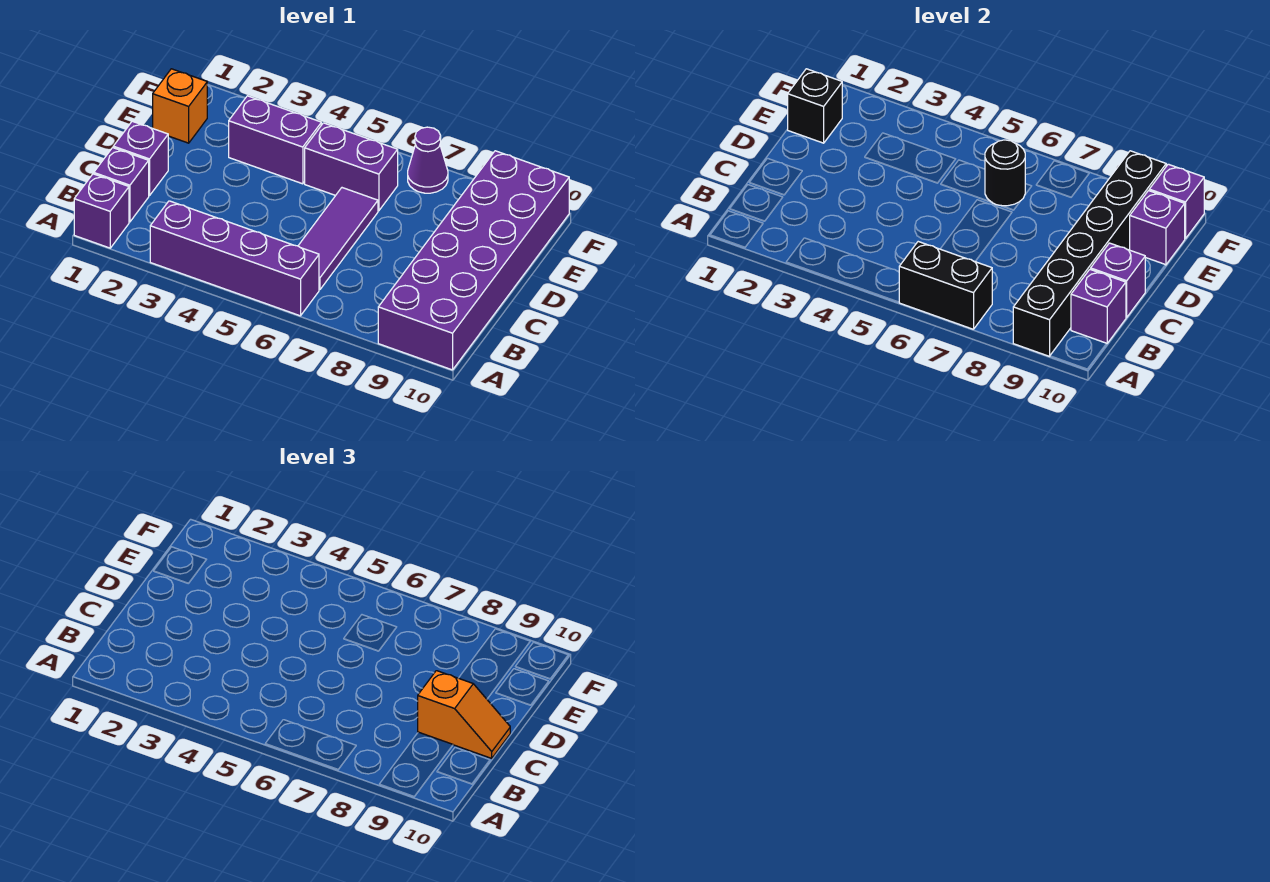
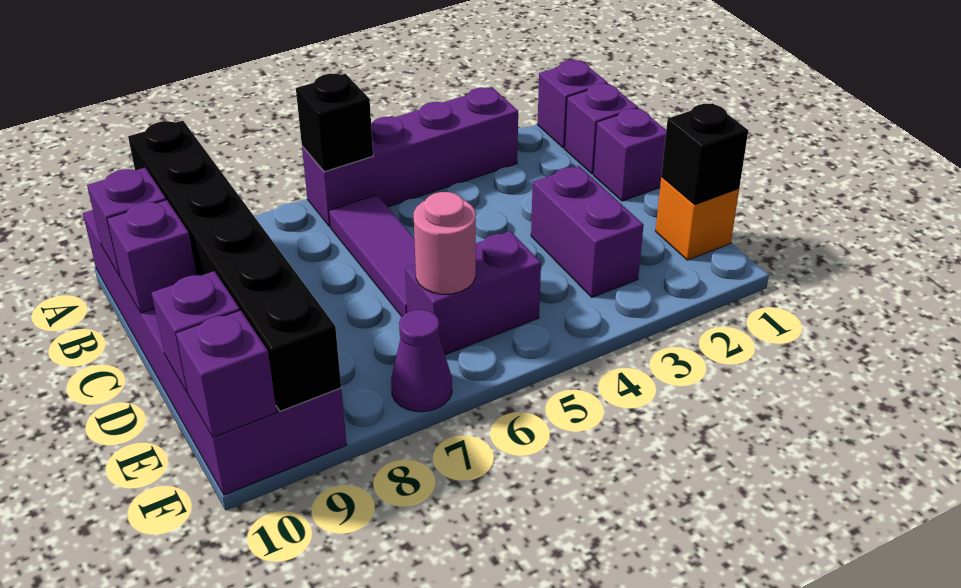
black 1x2 brick [899,242,992,329] -> black 1x1 brick [296,74,373,172]
orange 1x2 slope [418,671,510,758] -> none
purple 1x2 brick [229,96,321,184] -> purple 1x2 brick turned to [531,166,644,297]
black 1x1 round brick [985,140,1025,206] -> pink 1x1 round brick [414,192,476,294]

